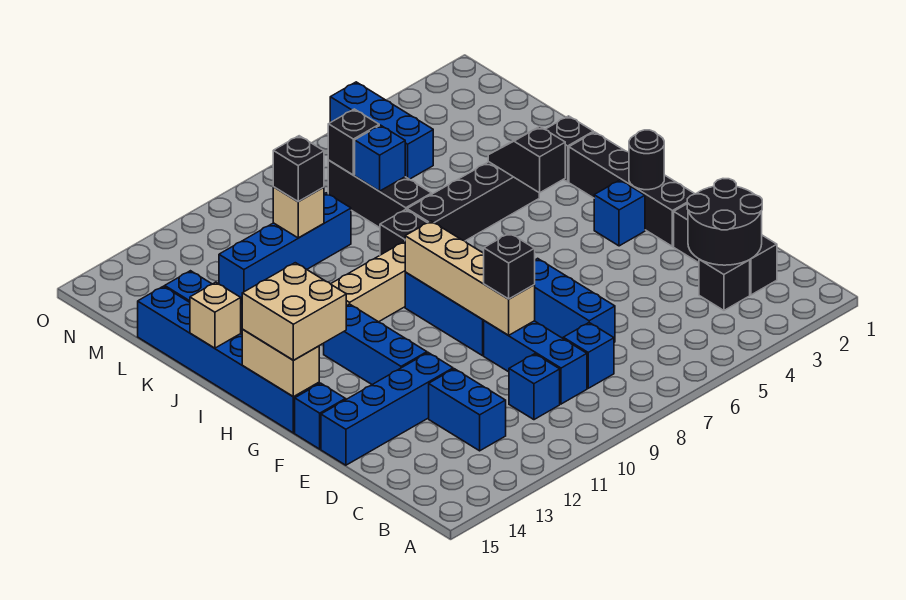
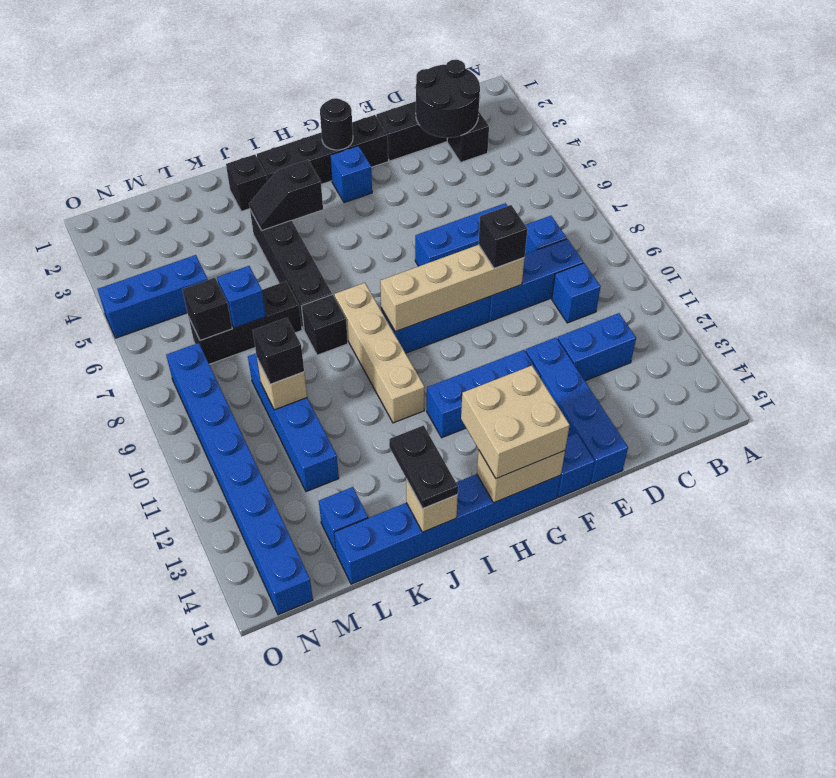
none -> black 1x2 plate [389,425,458,508]
none -> blue 1x8 brick [166,343,313,615]

